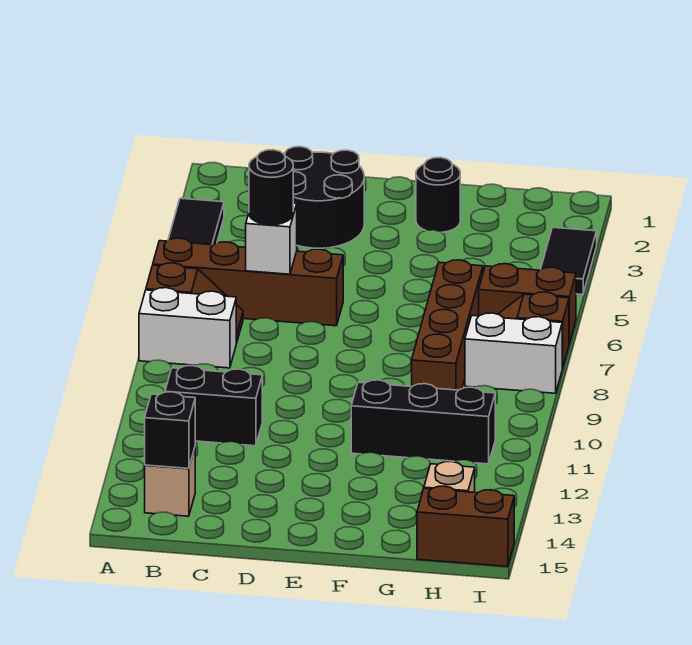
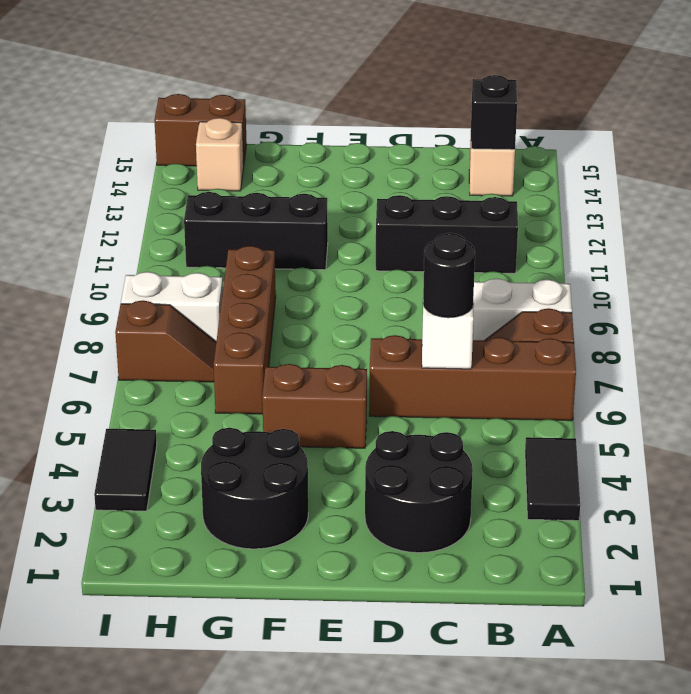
black 1x2 brick [165,365,262,446] -> black 1x3 brick [376,195,518,273]
black 1x1 round brick [416,158,460,232] -> black 2x2 round brick [201,428,308,549]
brown 1x2 brick [479,264,576,344] -> brown 1x2 brick moved to [262,364,367,448]

